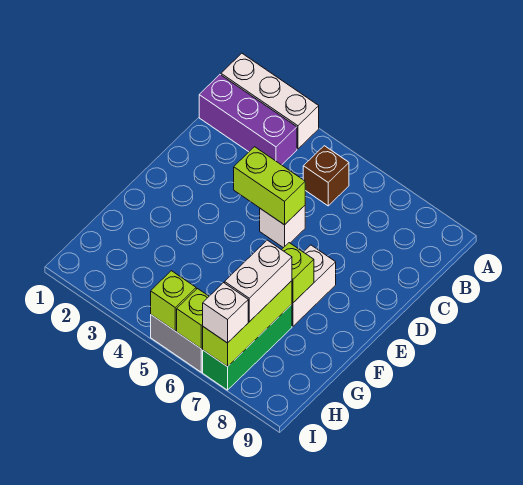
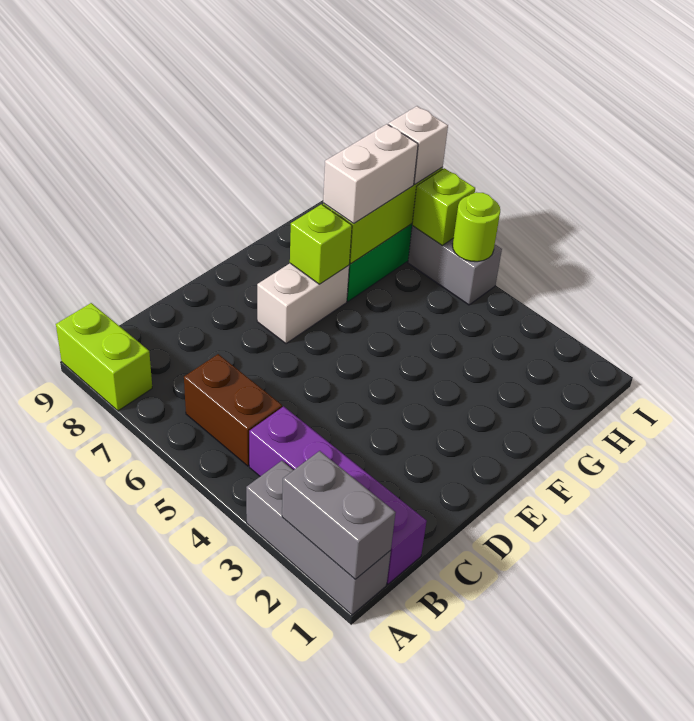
white 1x3 brick [221,53,319,149] -> grey 1x3 brick [246,461,391,615]
none -> grey 1x2 brick [282,451,396,579]
purple 1x3 brick [199,75,297,165] -> purple 1x4 brick [249,406,427,584]
brown 1x1 brick [303,146,349,206] -> brown 1x2 brick [184,354,282,466]
lime 1x2 brick [234,147,305,225] -> lime 1x2 brick moved to [56,303,152,411]
white 1x1 brick [260,206,305,248] -> none
lime 1x1 brick [151,271,196,331] -> lime 1x1 round brick [453,192,500,262]

